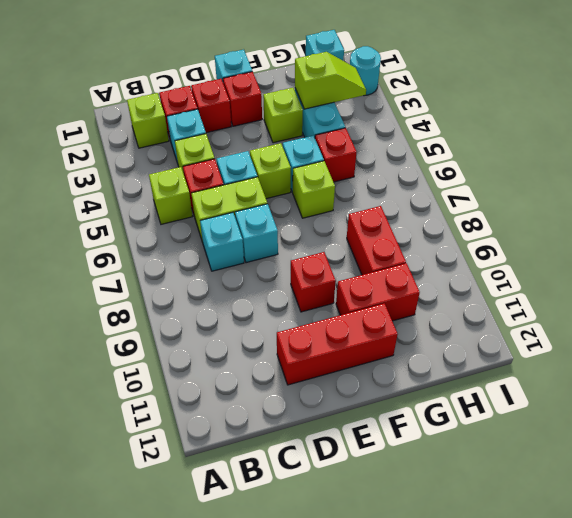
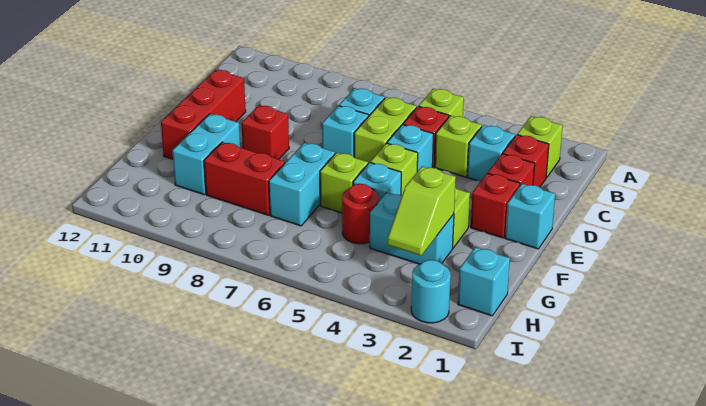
none -> cyan 1x2 brick [269,143,335,226]
red 1x2 brick [336,263,420,321] -> cyan 1x2 brick [172,114,240,195]
red 1x1 brick [315,128,356,182] -> red 1x1 round brick [342,184,378,244]

